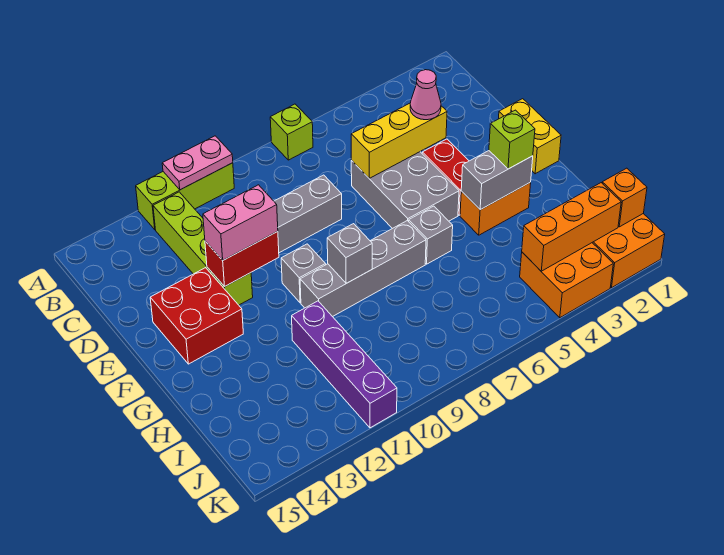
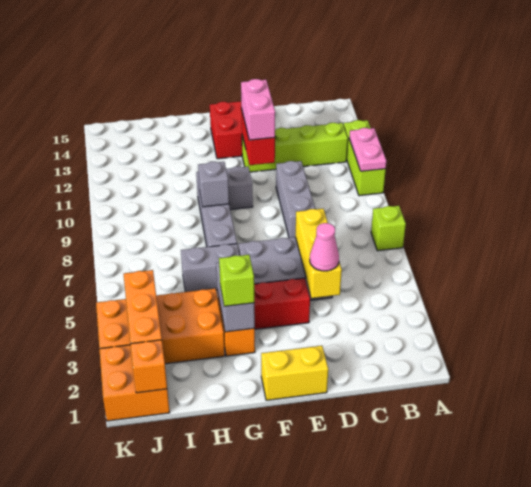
grey 1x1 brick [409,206,453,264] -> grey 1x2 brick [181,244,240,292]
purple 1x4 brick [292,301,397,428] -> none
orange 2x2 brick [520,243,613,318] -> orange 2x4 brick [96,289,225,364]

